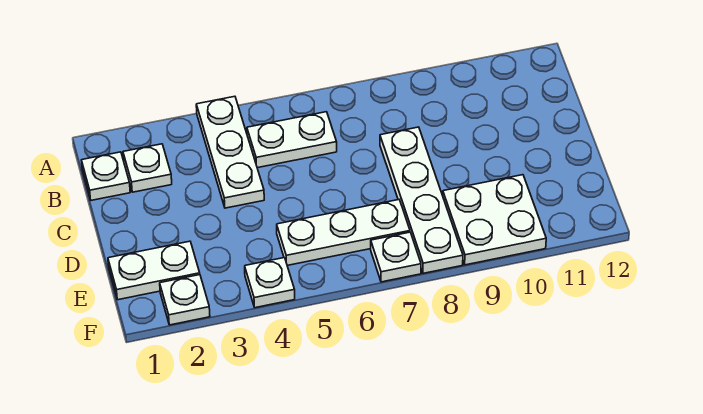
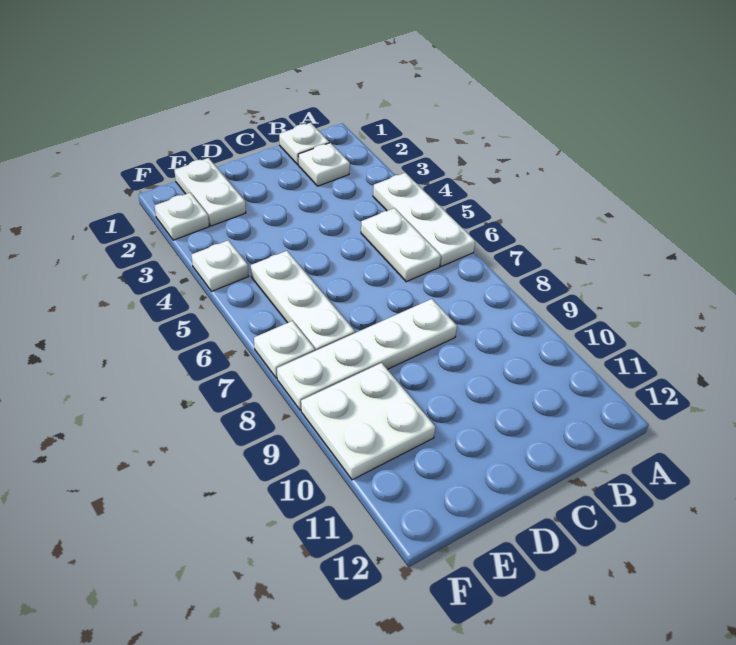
white 1x3 plate [196,96,264,208] -> white 1x3 plate turned to [373,173,475,266]

